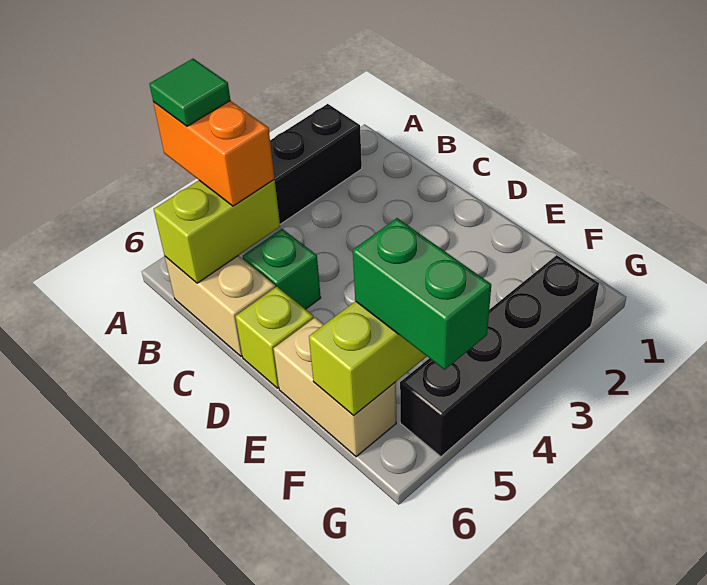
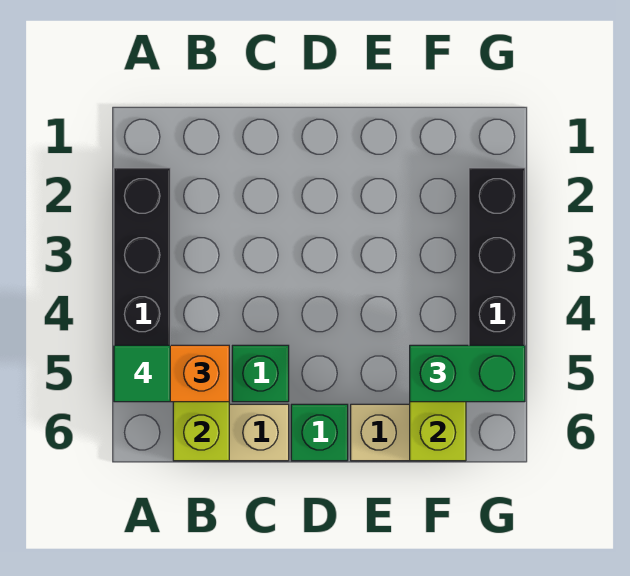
lime 1x1 brick [235,287,314,388] -> green 1x1 brick [291,404,348,461]

